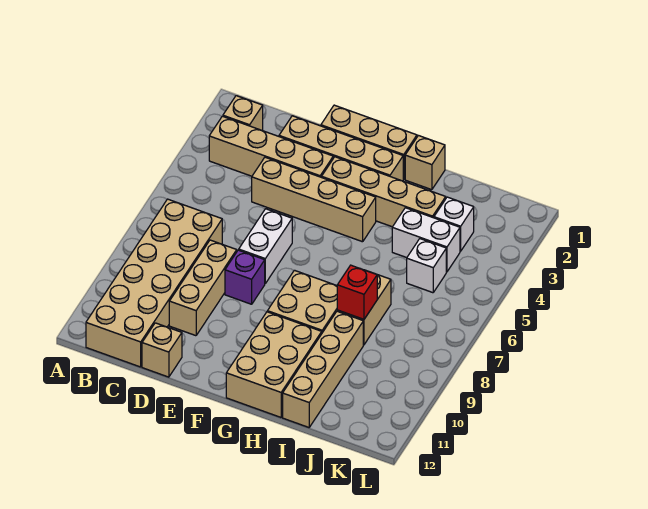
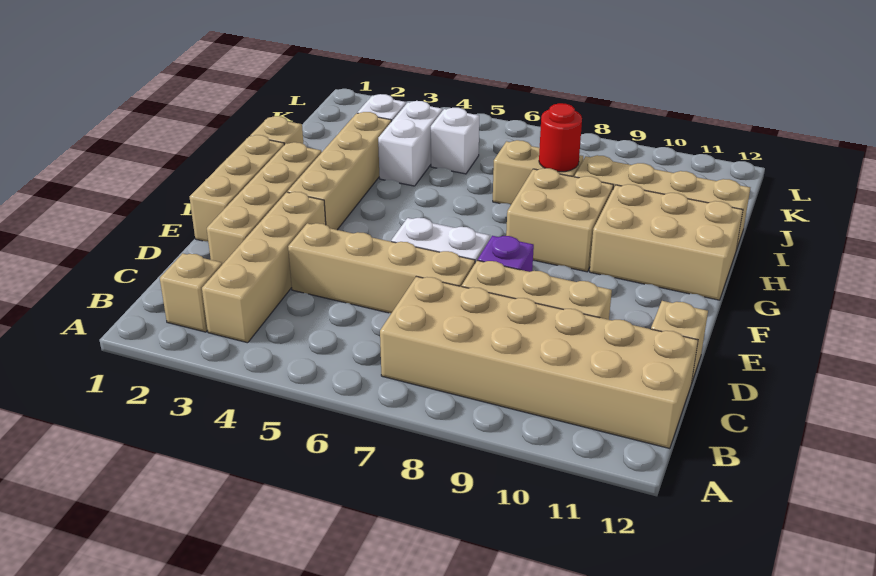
tan 1x4 brick [252,157,376,242] -> tan 1x4 brick turned to [288,223,475,313]
red 1x1 brick [337,265,377,319] -> red 1x1 round brick [539,103,582,172]

